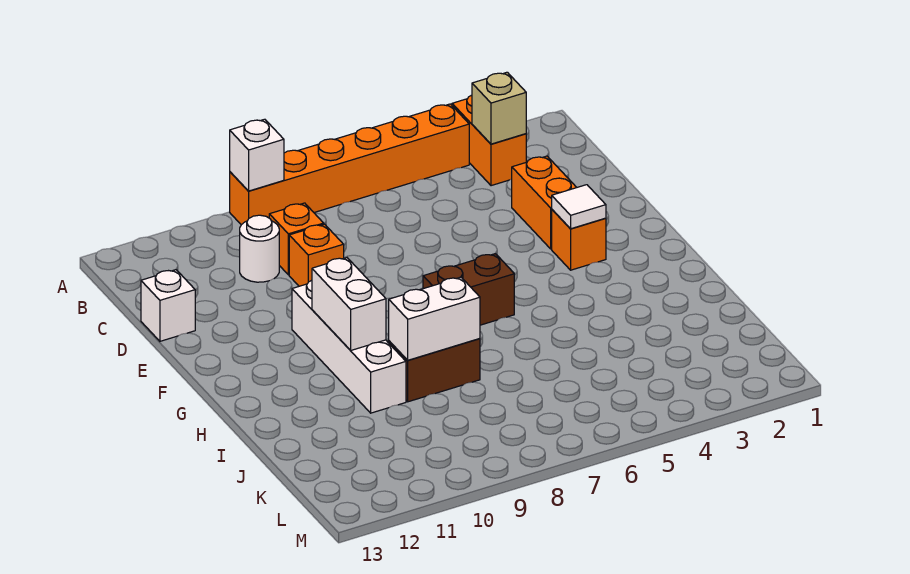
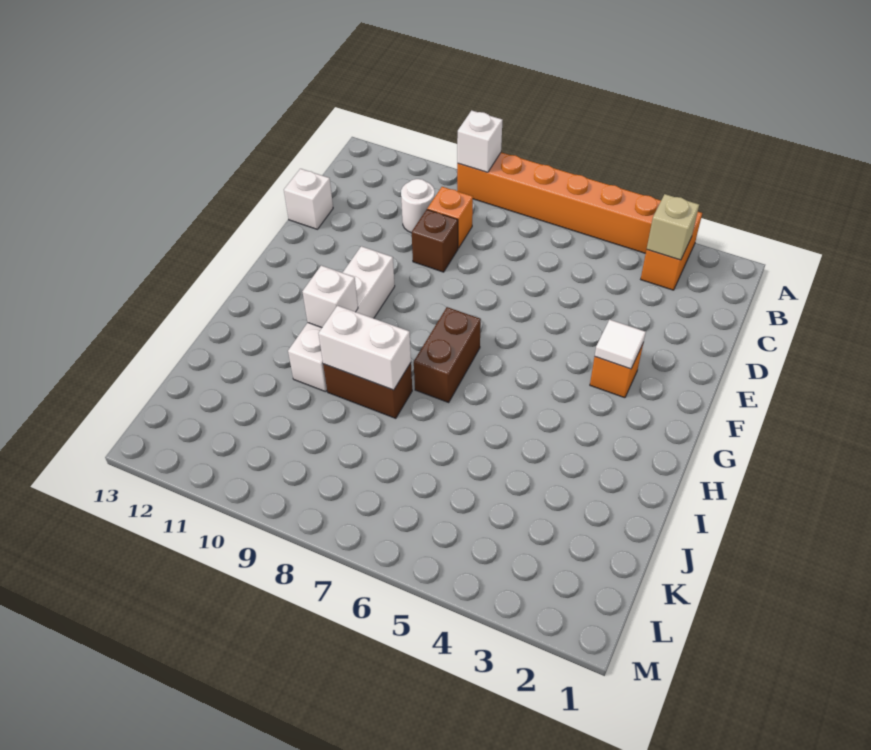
orange 1x2 brick [512,156,577,249] -> none
orange 1x1 brick [289,224,344,286] -> brown 1x1 brick [412,210,458,272]
brown 1x2 brick [423,254,514,325] -> brown 1x2 brick turned to [414,307,481,402]
white 1x2 brick [312,258,386,350] -> white 1x1 brick [302,266,358,328]

